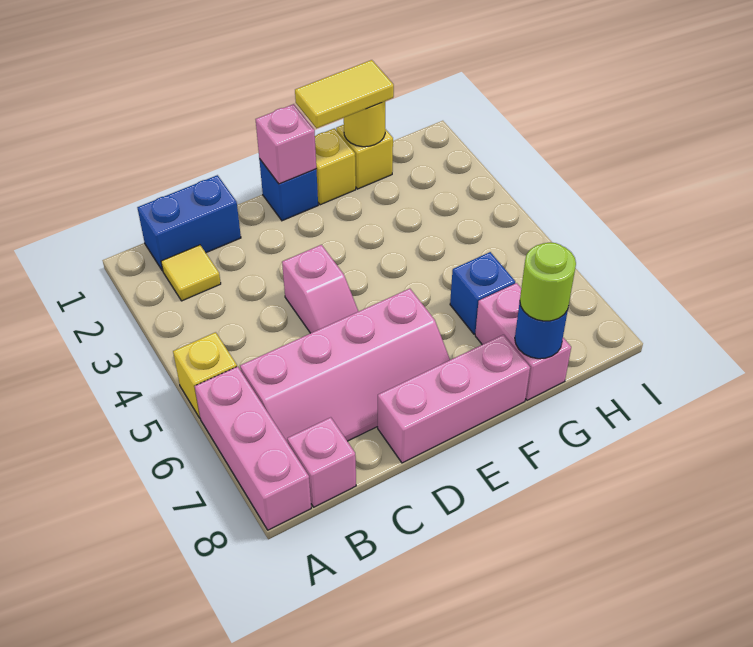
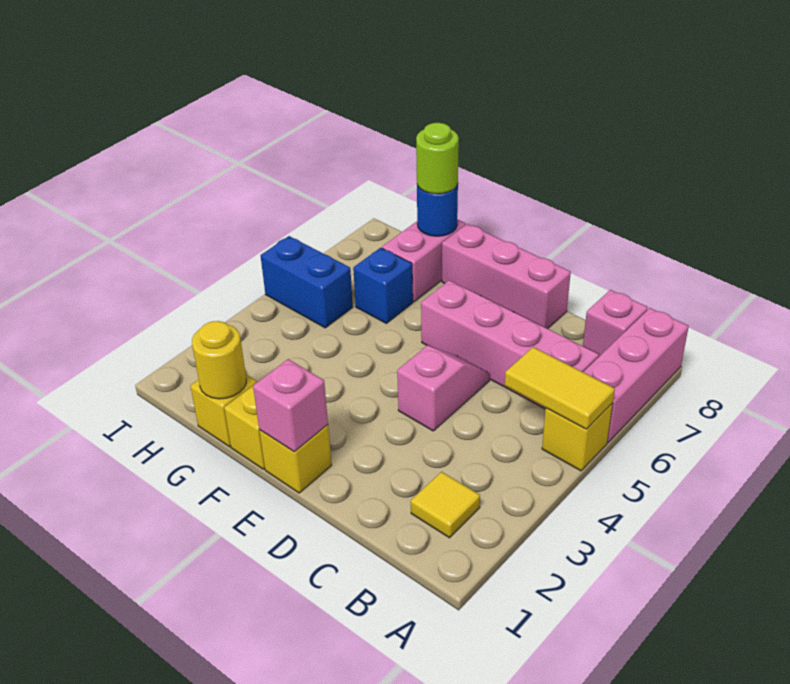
blue 1x2 brick [137,175,241,271] -> blue 1x2 brick moved to [260,236,353,328]
blue 1x1 brick [259,159,318,221] -> yellow 1x1 brick [259,425,332,493]
yellow 1x2 tile [295,60,394,128] -> yellow 1x2 tile moved to [505,347,615,429]

